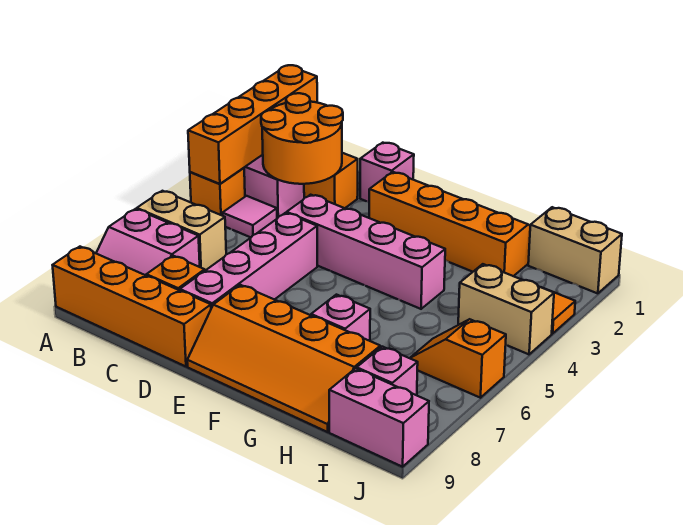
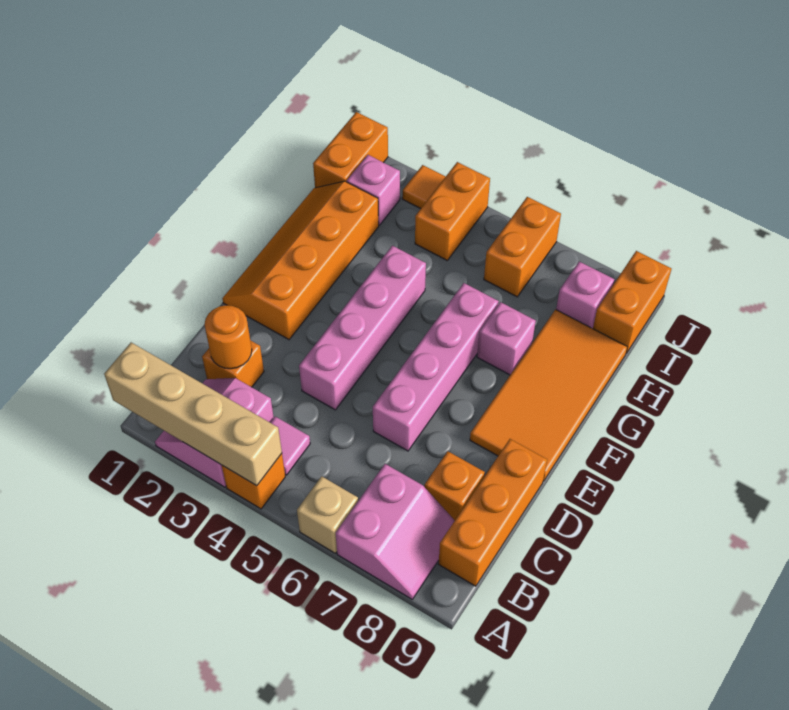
orange 1x4 brick [188,65,317,184] -> tan 1x4 brick [104,343,282,486]
tan 1x2 brick [137,191,226,270] -> tan 1x1 brick [297,476,358,553]
orange 1x4 brick [53,247,211,366] -> orange 1x3 brick [439,439,547,586]
orange 2x2 round brick [261,93,343,184] -> orange 1x1 round brick [204,305,252,369]
pink 1x1 brick [360,143,414,202] -> pink 1x1 brick moved to [347,155,400,225]
pink 1x4 brick [180,213,317,308] -> pink 1x4 brick turned to [373,283,499,451]
orange 2x4 slope [187,285,380,432] -> orange 2x4 tile [470,310,627,481]
tan 1x2 brick [528,207,622,293] -> orange 1x2 brick [313,112,388,188]
tan 1x2 brick [458,264,554,354] -> orange 1x2 brick [415,162,490,260]
orange 1x2 slope [410,319,506,398] -> orange 1x2 brick [484,197,561,297]
pink 1x2 brick [329,369,429,467] -> orange 1x2 brick [593,251,671,353]

